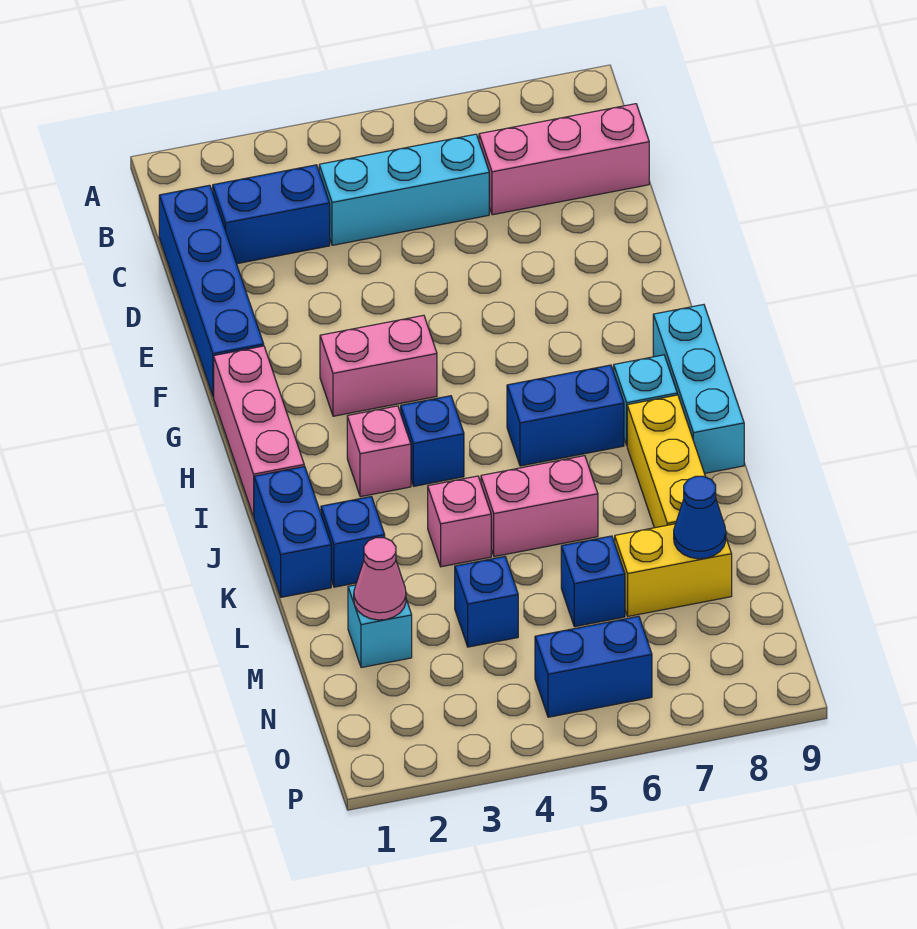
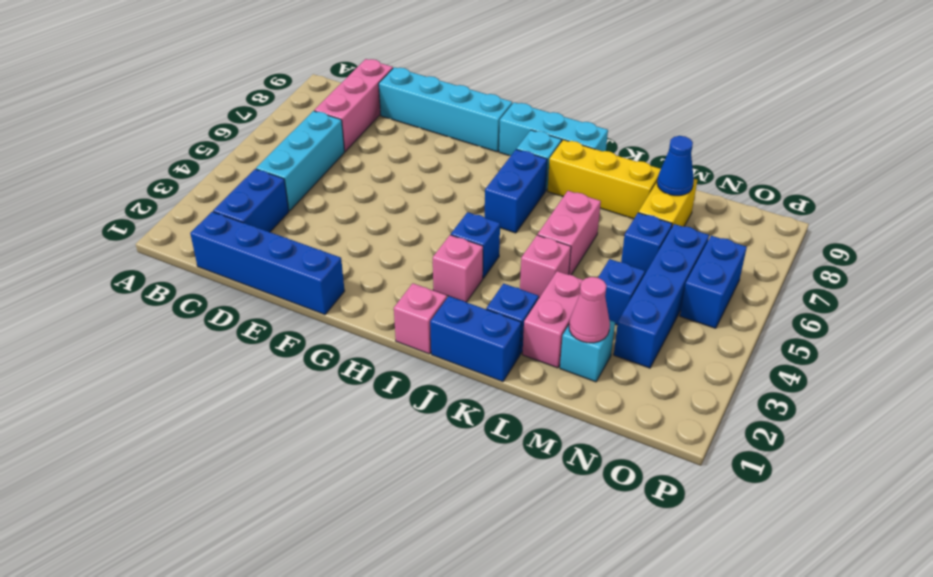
none -> cyan 1x4 brick [379,67,512,152]
pink 1x3 brick [214,346,304,517] -> pink 1x1 brick [394,283,447,354]
pink 1x2 brick [320,315,437,416] -> pink 1x2 brick moved to [522,271,583,368]
none -> blue 1x4 brick [614,224,709,368]

